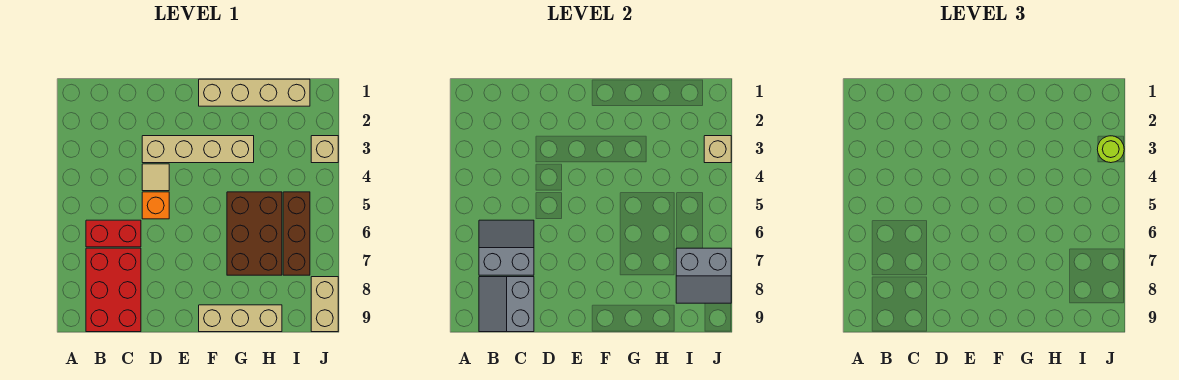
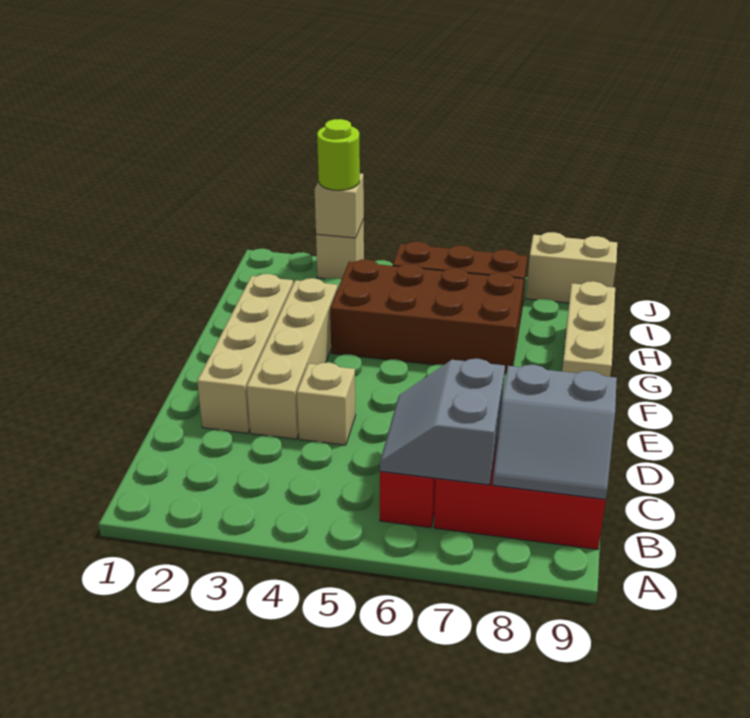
tan 1x1 tile [142,164,169,191] -> tan 1x1 brick [297,363,356,445]
orange 1x1 brick [142,192,169,219] -> none
tan 1x4 brick [199,79,310,106] -> tan 1x4 brick moved to [197,274,293,433]
brown 2x3 brick [227,192,282,275] -> brown 2x4 brick [330,259,524,373]
grey 2x2 slope [676,248,731,303] -> none

